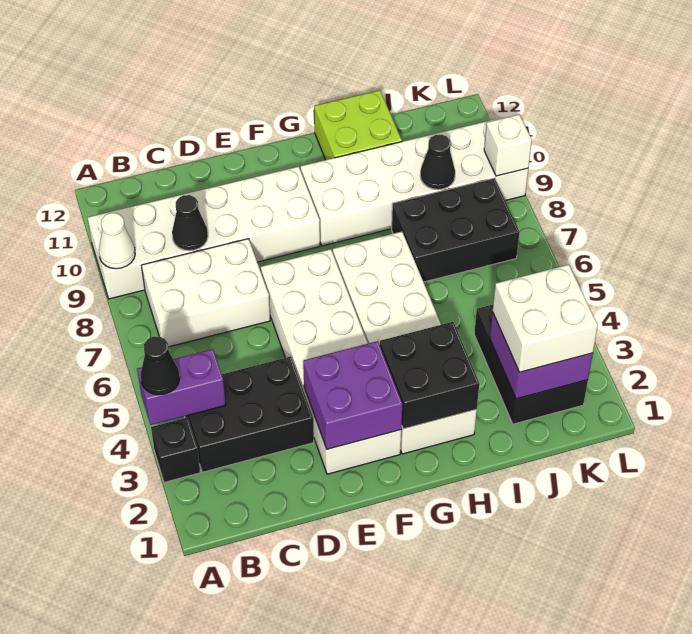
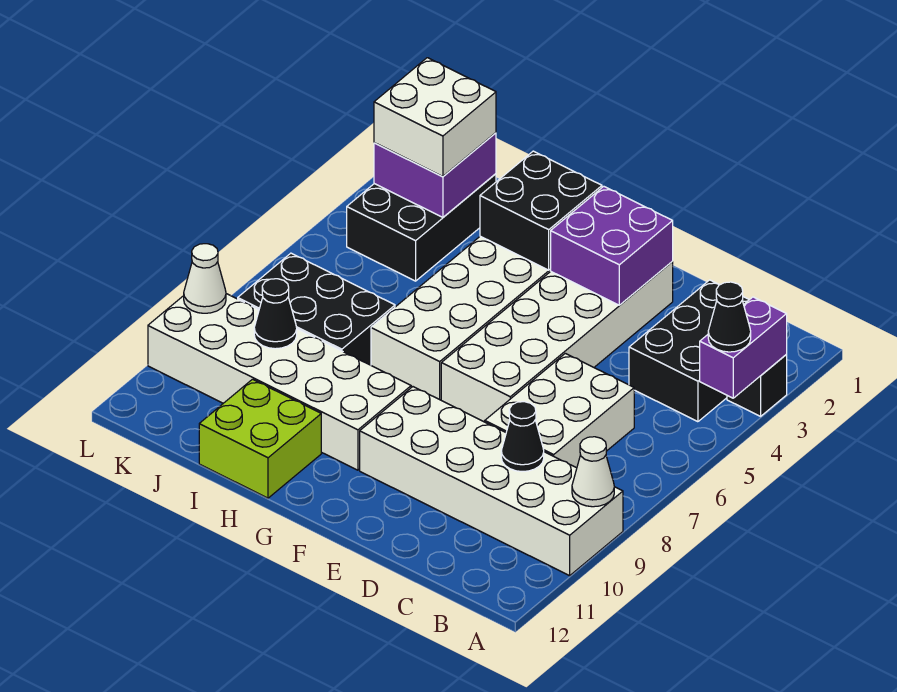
purple 1x2 brick [137,349,226,425] -> purple 1x2 brick turned to [700,297,787,398]
black 2x3 brick [185,357,314,472] -> black 2x3 brick turned to [629,280,749,422]
white 2x3 brick [141,239,270,347] -> white 2x3 brick turned to [485,353,634,468]
white 1x1 brick [484,115,532,176] -> white 1x1 cone [184,244,226,313]

